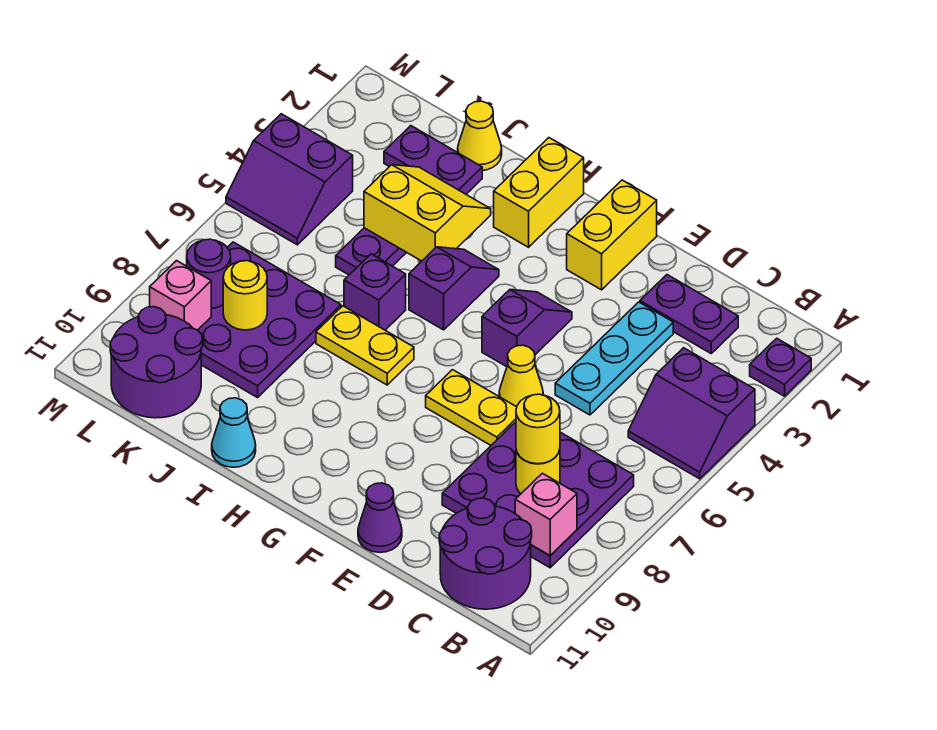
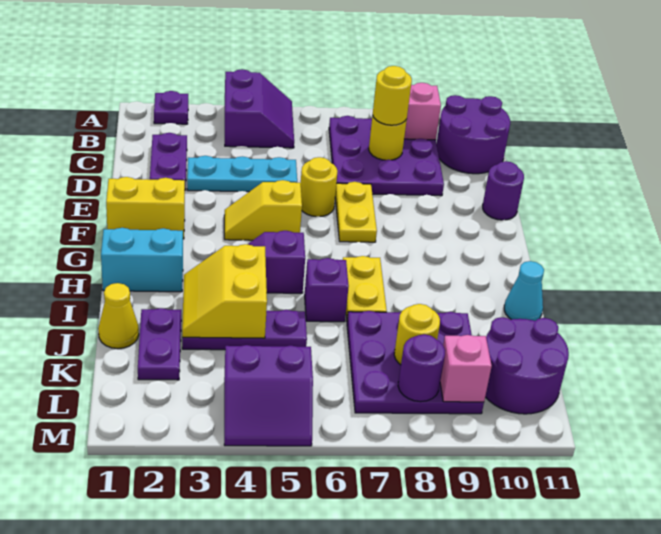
yellow 1x1 cone [499,345,543,407] -> yellow 1x1 round brick [301,157,337,217]
purple 1x1 cone [358,483,402,552] -> purple 1x1 round brick [483,161,524,220]
purple 1x2 slope [482,290,572,367] -> yellow 1x2 slope [224,180,302,240]
yellow 1x2 brick [494,138,584,247] -> cyan 1x2 brick [101,228,183,292]
purple 2x2 slope [226,114,353,245] -> purple 2x2 slope turned to [224,345,313,446]

